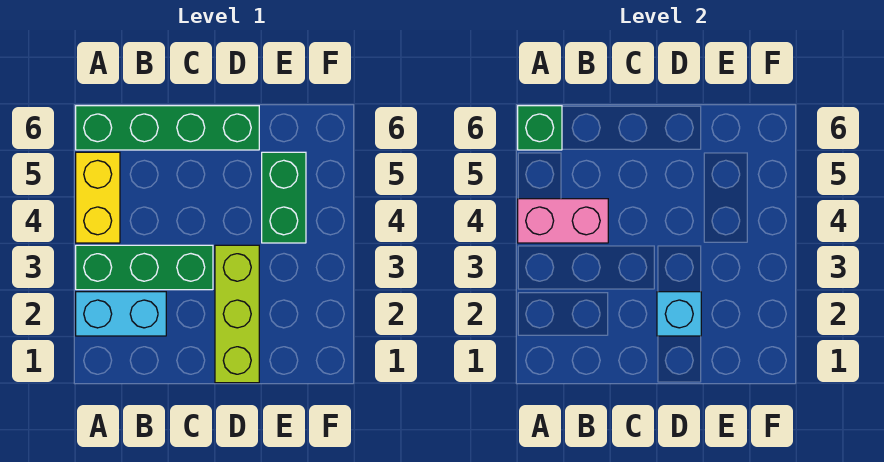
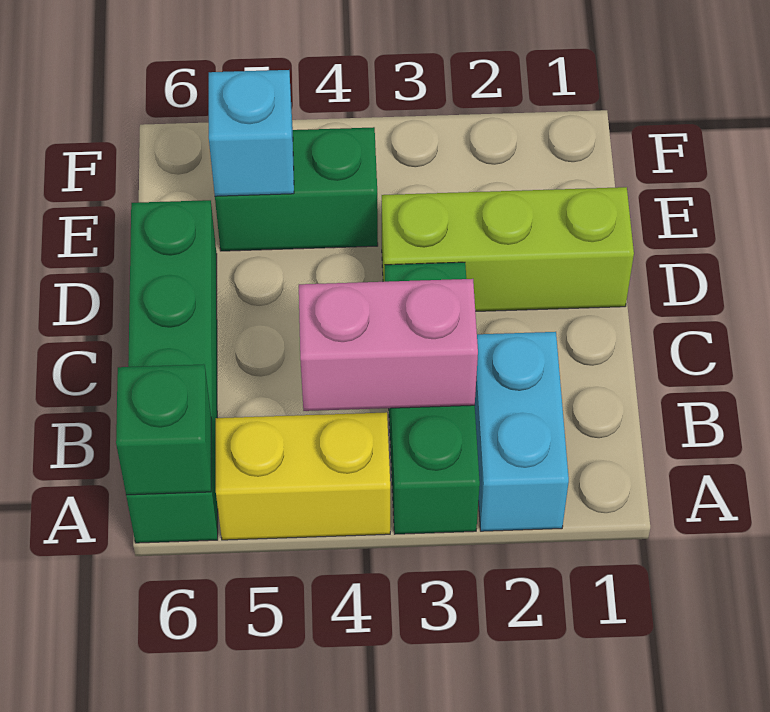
pink 1x2 brick [518,199,608,243] -> pink 1x2 brick turned to [299,279,478,411]
cyan 1x1 brick [657,292,701,336] -> cyan 1x1 brick moved to [209,70,294,196]

